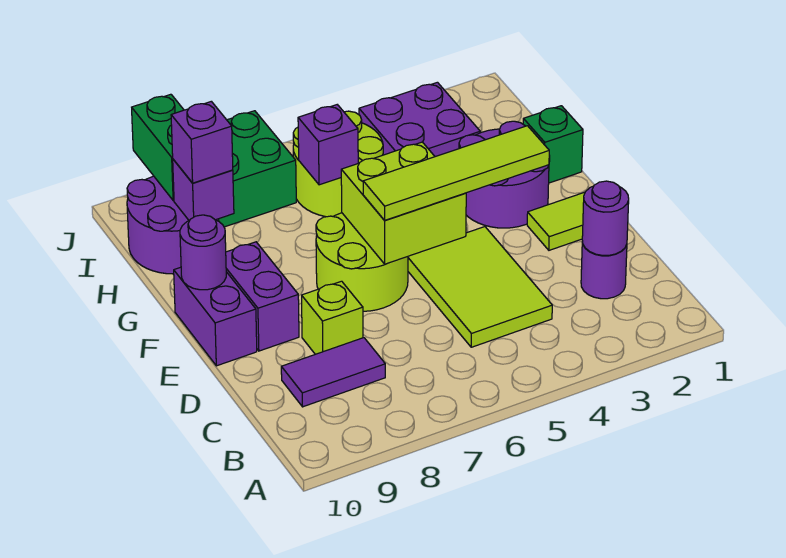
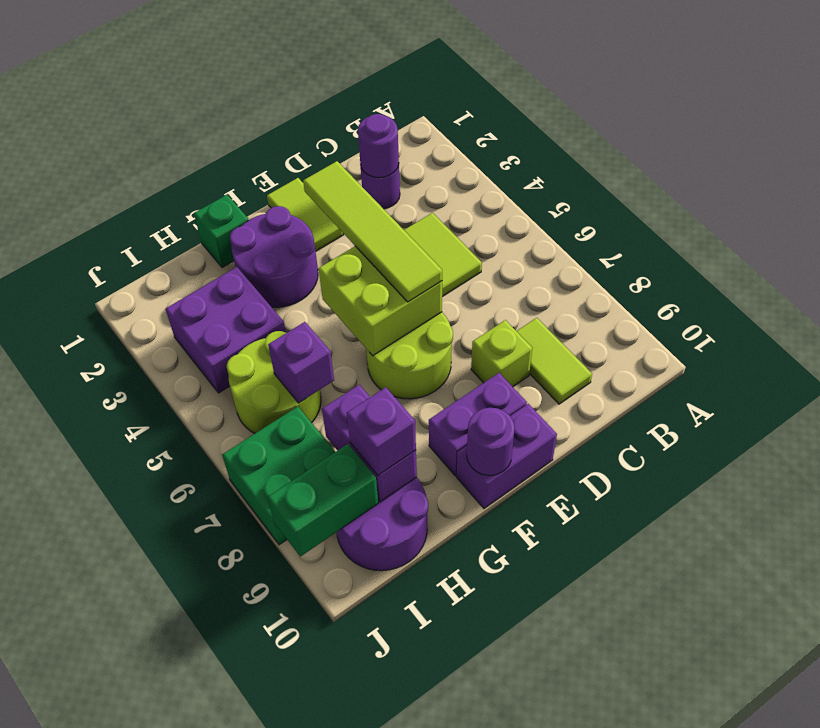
purple 1x2 tile [281,338,385,407] -> lime 1x2 tile [517,318,592,404]
purple 1x1 brick [173,159,234,221] -> purple 1x2 brick [322,385,417,502]

